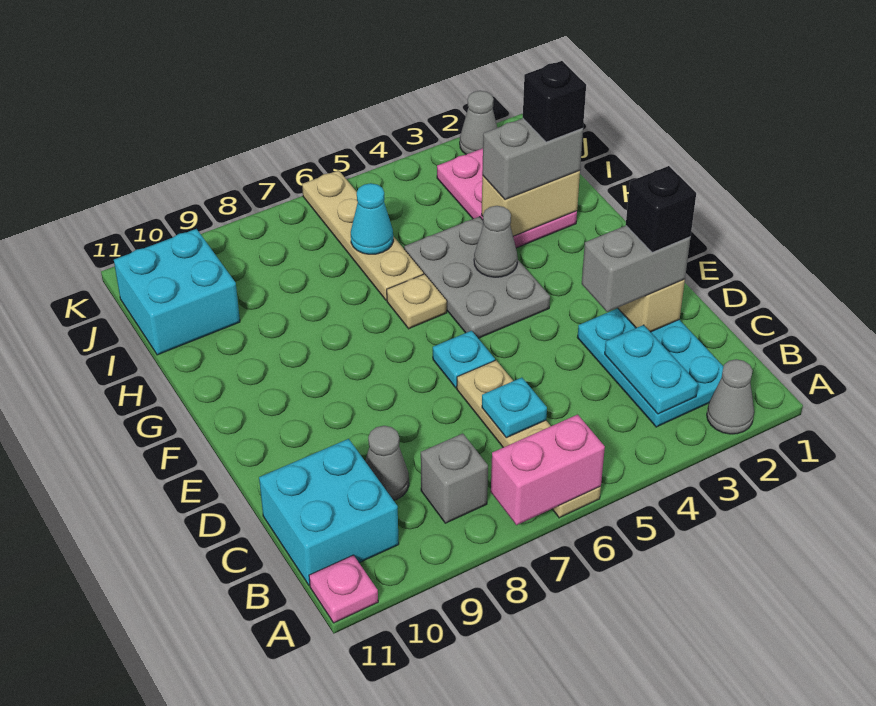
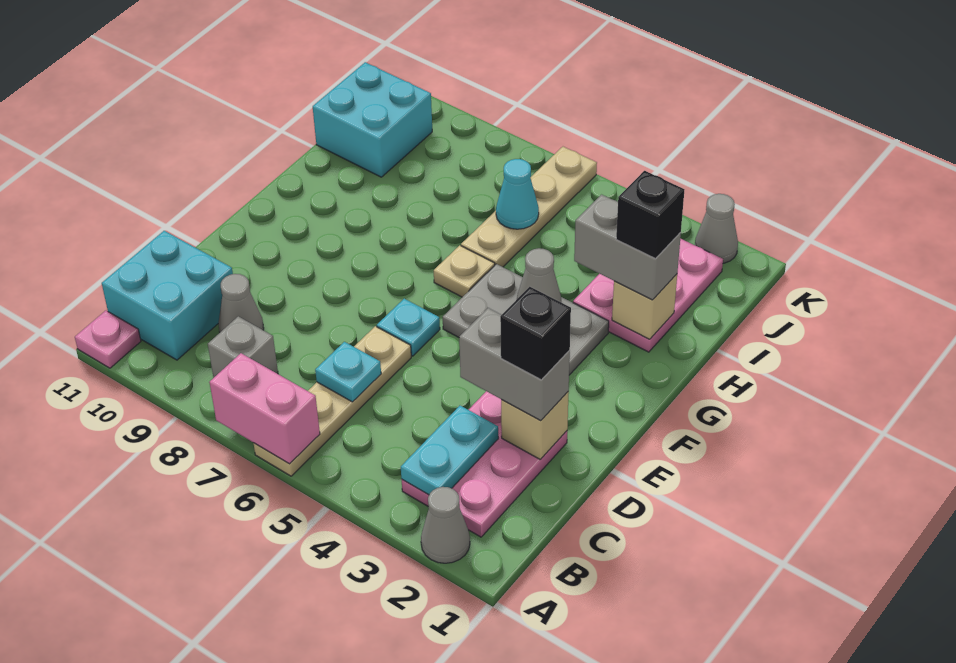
cyan 2x3 plate [577,308,724,427] -> pink 2x3 plate [402,391,567,537]
grey 2x3 plate [404,217,550,338] -> grey 2x3 plate turned to [443,264,609,375]
tan 1x2 brick [482,170,580,236] -> tan 1x1 brick [612,274,677,339]

